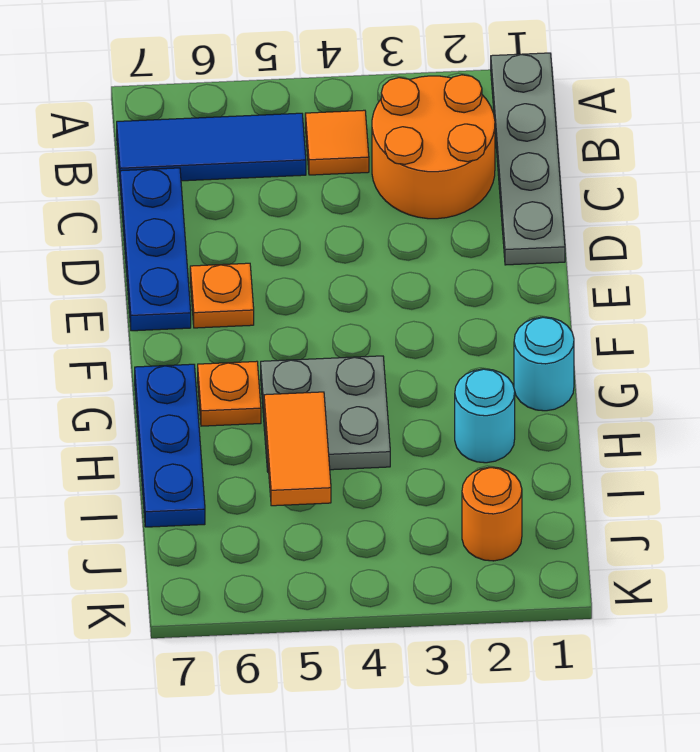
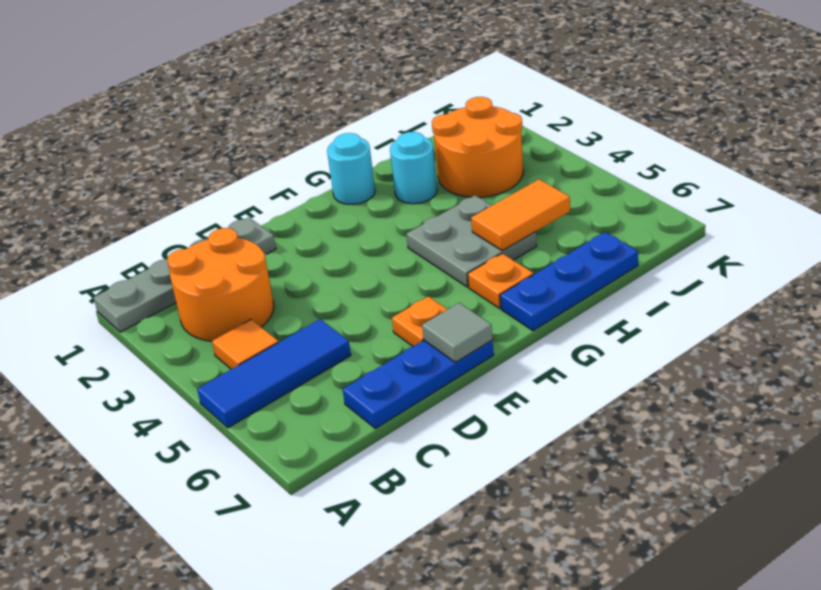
blue 1x3 tile [117,113,306,181] -> blue 1x3 tile turned to [197,319,351,428]
none -> grey 1x1 tile [422,303,493,362]
orange 1x1 round brick [462,467,522,561] -> orange 2x2 round brick [432,97,523,197]

